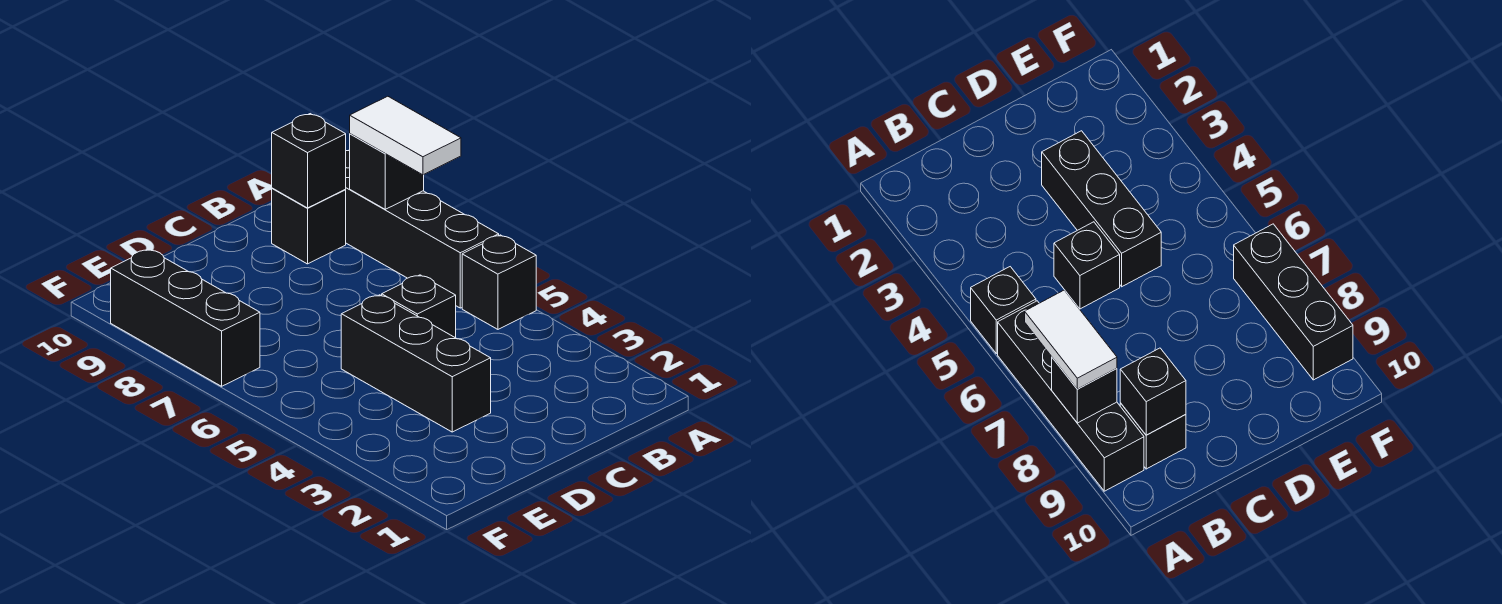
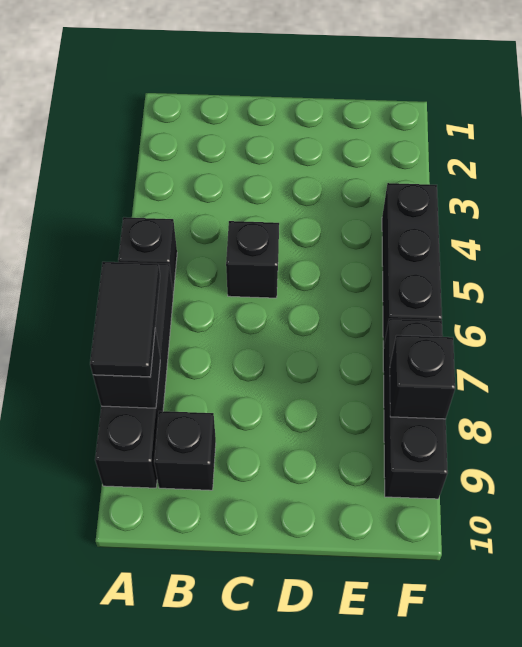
white 1x2 tile [350,96,461,175] -> black 1x2 tile [90,262,160,377]
black 1x1 brick [272,114,346,208] -> black 1x1 brick moved to [390,335,455,419]
black 1x3 brick [341,295,491,432] -> black 1x3 brick moved to [382,183,442,347]

